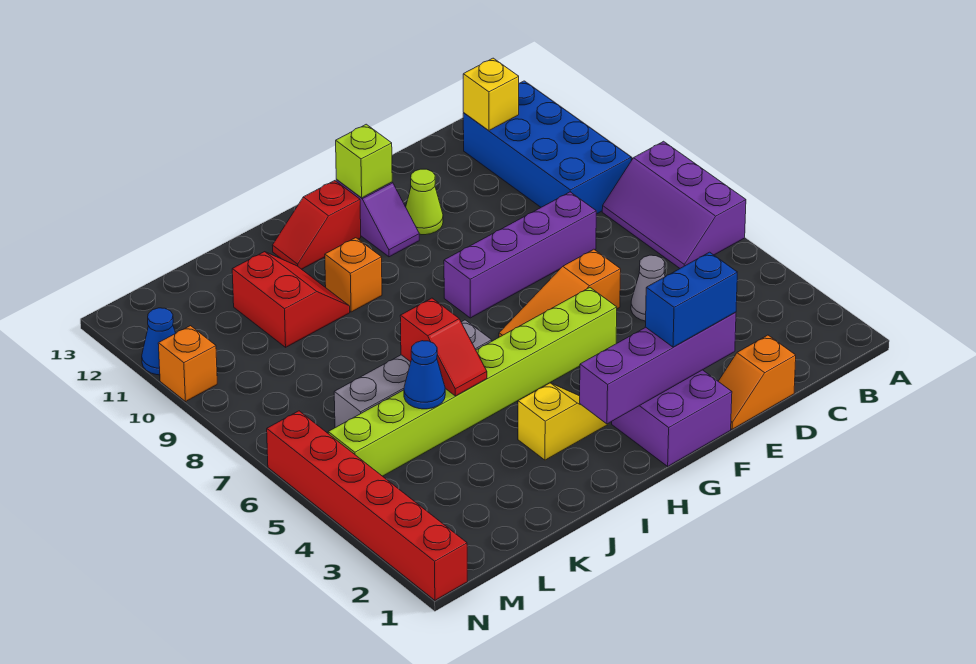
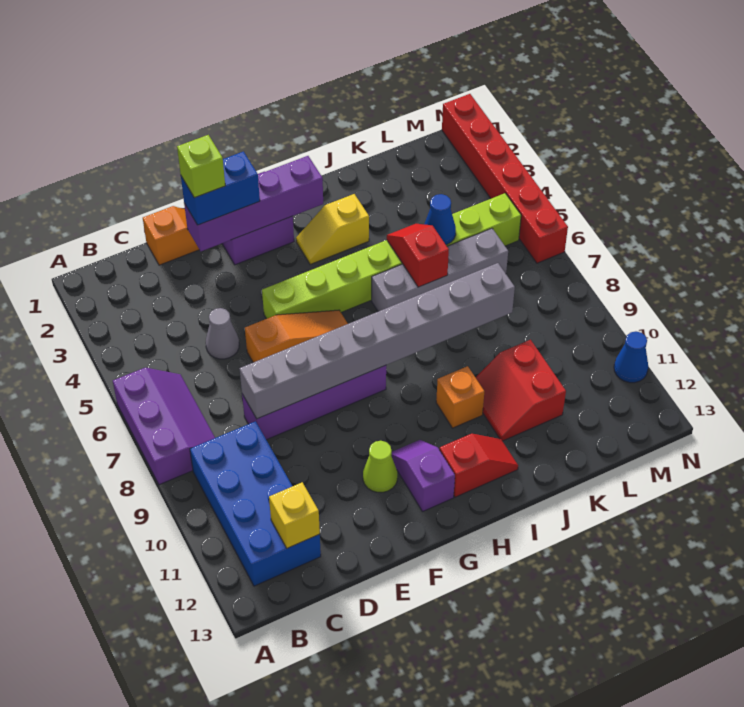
none -> grey 1x8 brick [240,263,515,419]
lime 1x1 brick [336,124,392,198] -> lime 1x1 brick moved to [177,135,225,198]
orange 1x1 brick [158,326,217,402] -> none

